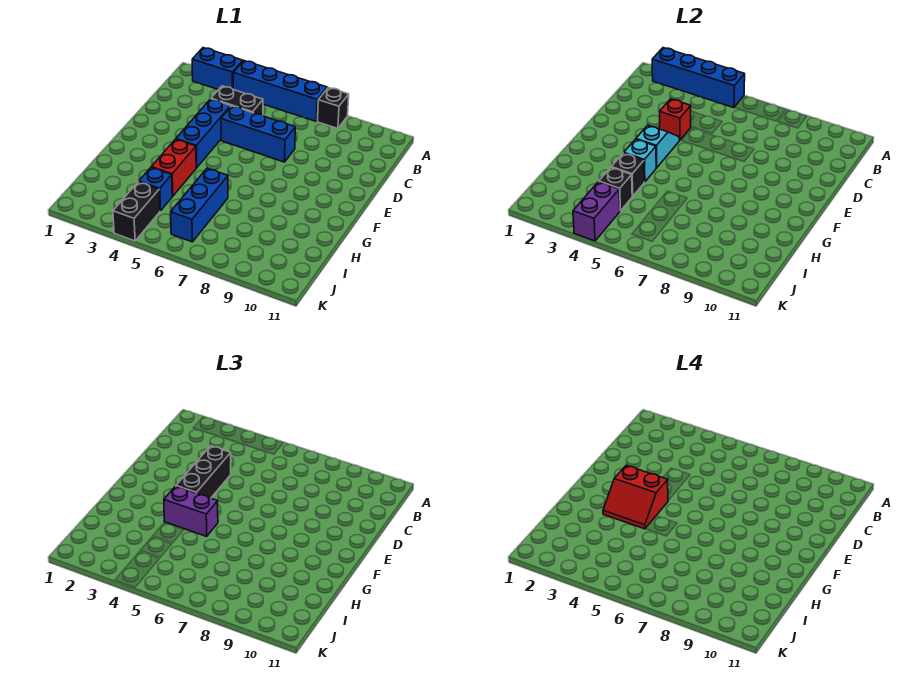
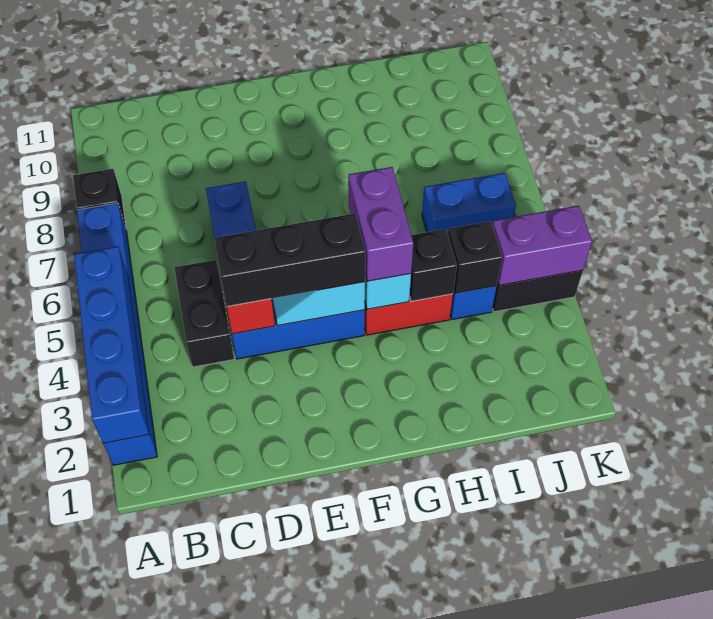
red 2x2 slope [603,465,668,529] -> none
blue 1x3 brick [171,168,228,242] -> blue 1x2 brick [422,173,516,233]

